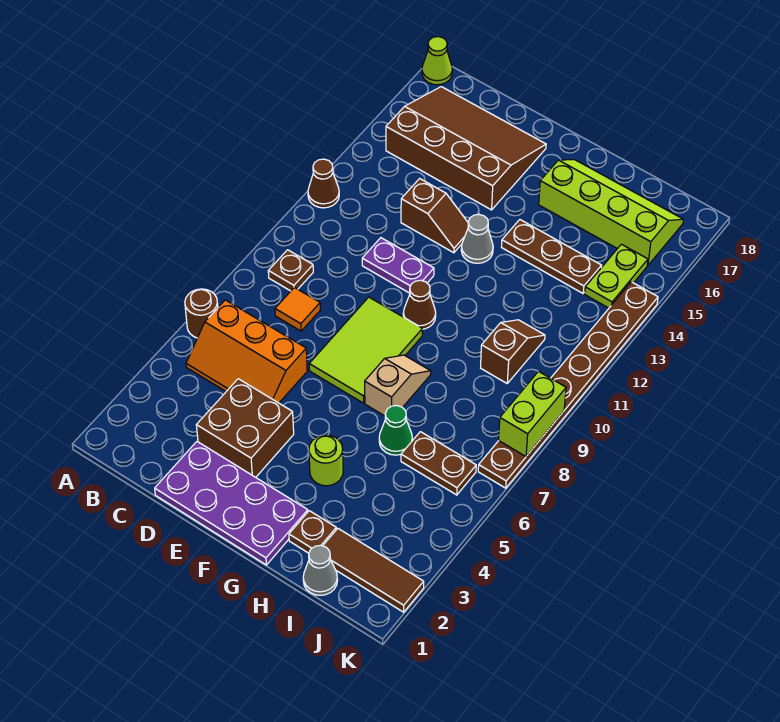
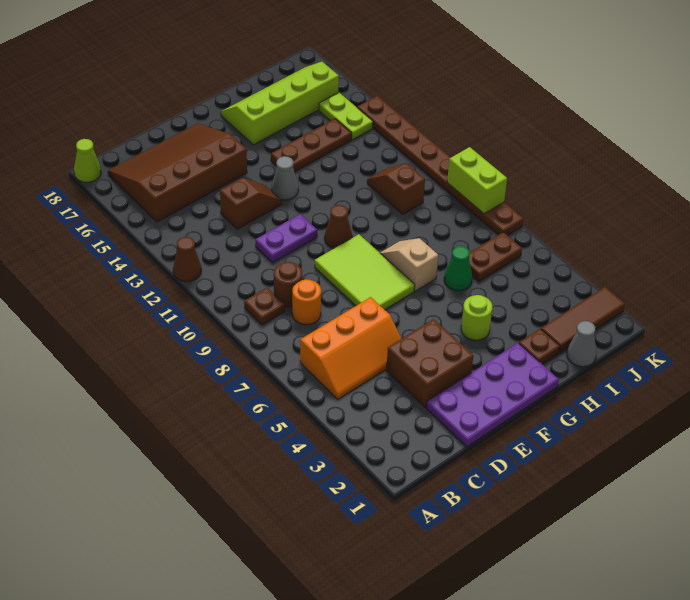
brown 1x1 round brick [185,289,218,338] -> brown 1x1 round brick moved to [274,262,302,307]
orange 1x1 tile [275,287,320,331] -> orange 1x1 round brick [292,279,321,325]

